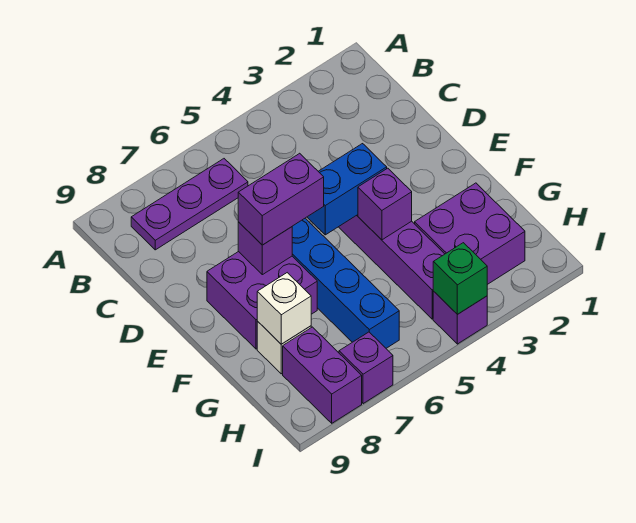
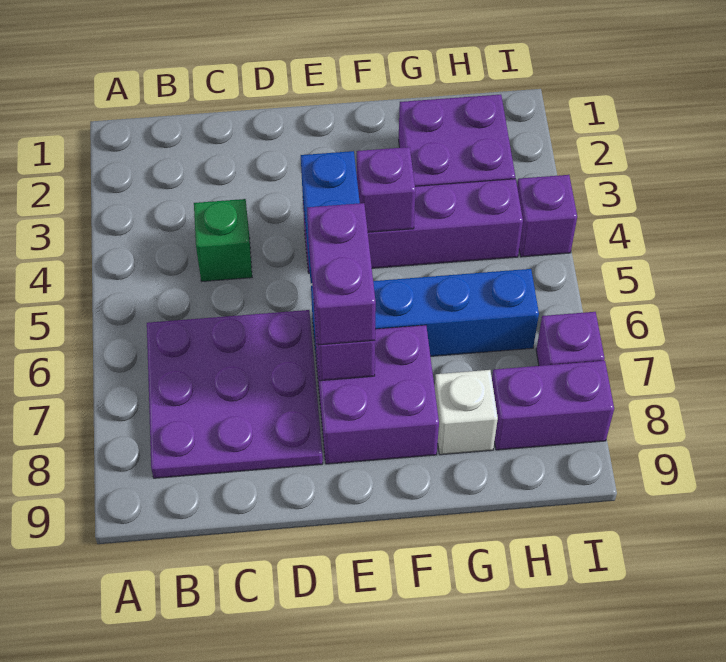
purple 1x3 plate [131,159,248,250] -> purple 3x3 plate [147,310,323,478]
white 1x1 brick [257,273,311,344] -> none
green 1x1 brick [433,243,487,314] -> green 1x1 brick moved to [194,199,252,281]

